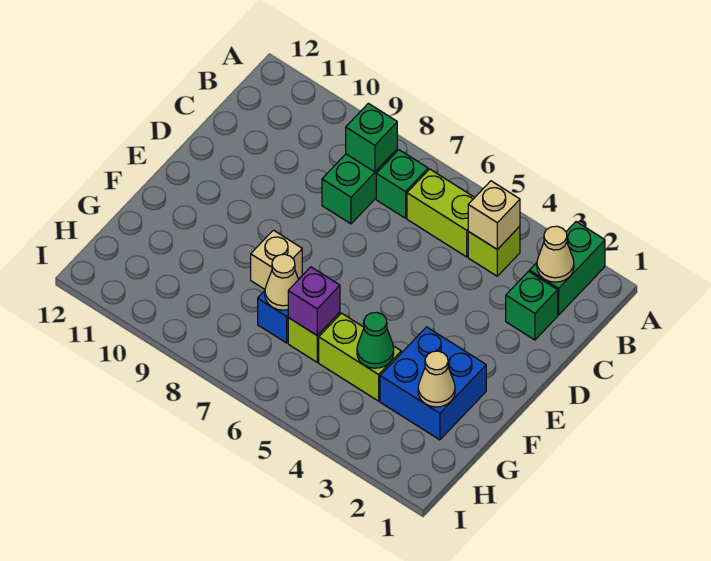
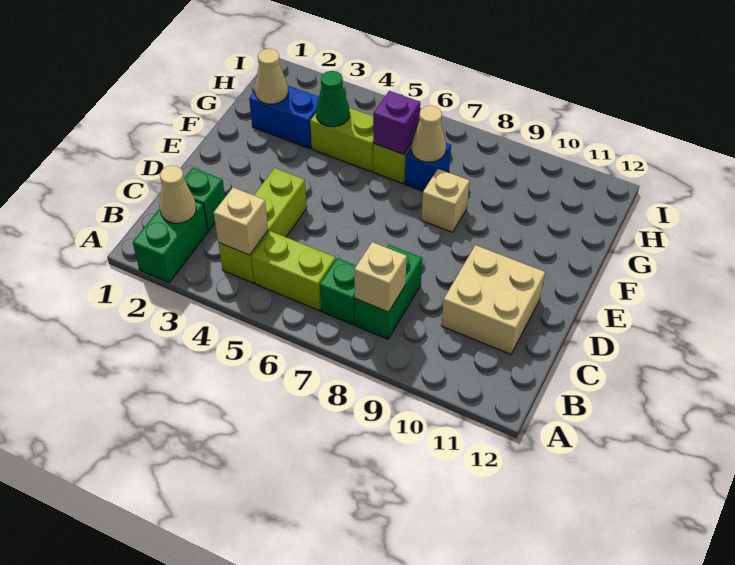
lime 1x1 brick [468,226,520,276] -> lime 1x3 brick [218,168,307,283]
green 1x1 brick [346,103,397,172] -> tan 1x1 brick [354,242,407,312]
none -> tan 2x2 brick [441,245,545,354]
blue 2x2 brick [380,327,486,440] -> blue 1x2 brick [249,86,319,149]

